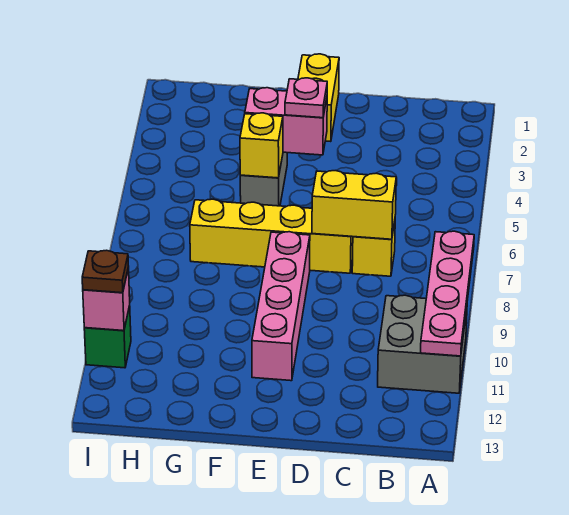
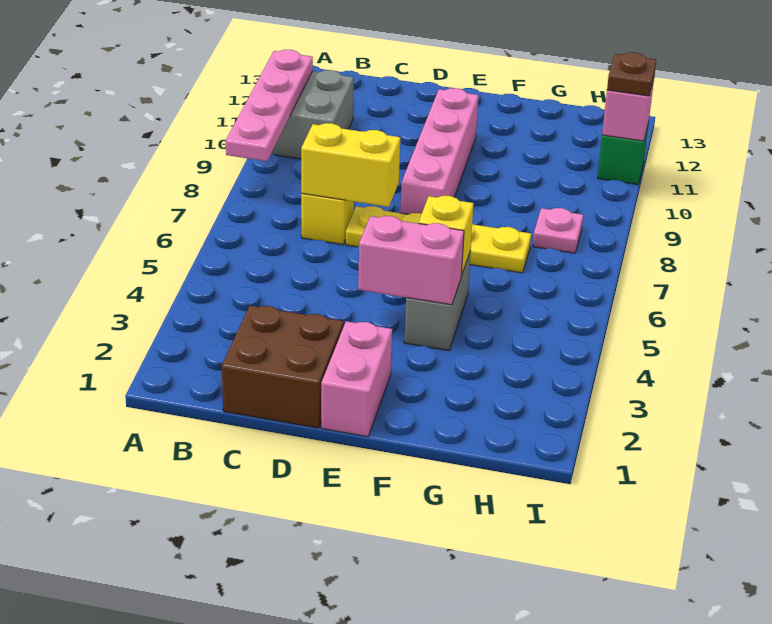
none -> brown 2x2 brick [222,306,344,428]
yellow 1x4 brick [190,199,353,273] -> yellow 1x4 plate [346,206,531,273]
yellow 1x2 brick [298,54,339,142] -> pink 1x2 brick [321,321,392,437]
pink 1x1 plate [285,78,327,118] -> pink 1x1 plate moved to [533,208,583,253]

